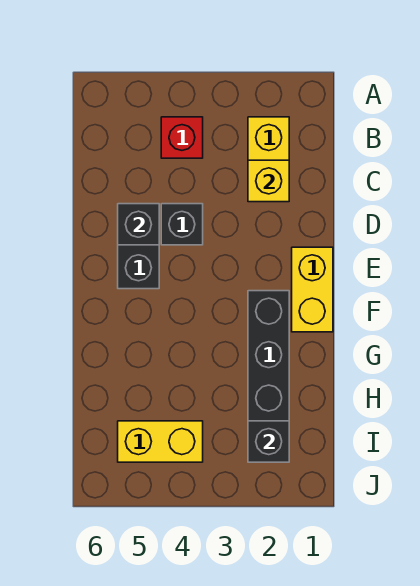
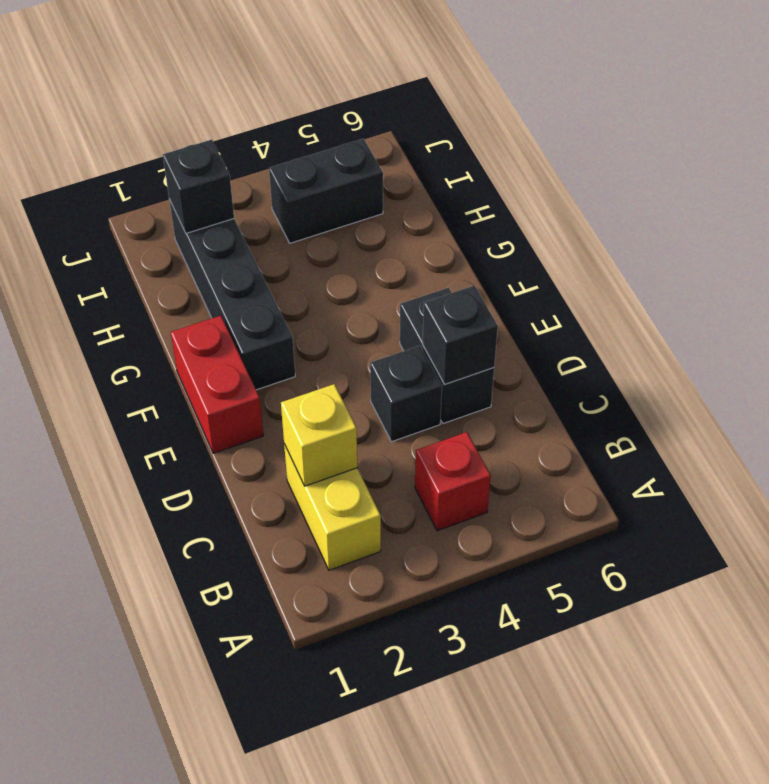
yellow 1x2 brick [292,247,333,332] -> red 1x2 brick [171,316,263,453]
yellow 1x2 brick [118,421,203,462] -> black 1x2 brick [269,139,383,243]

